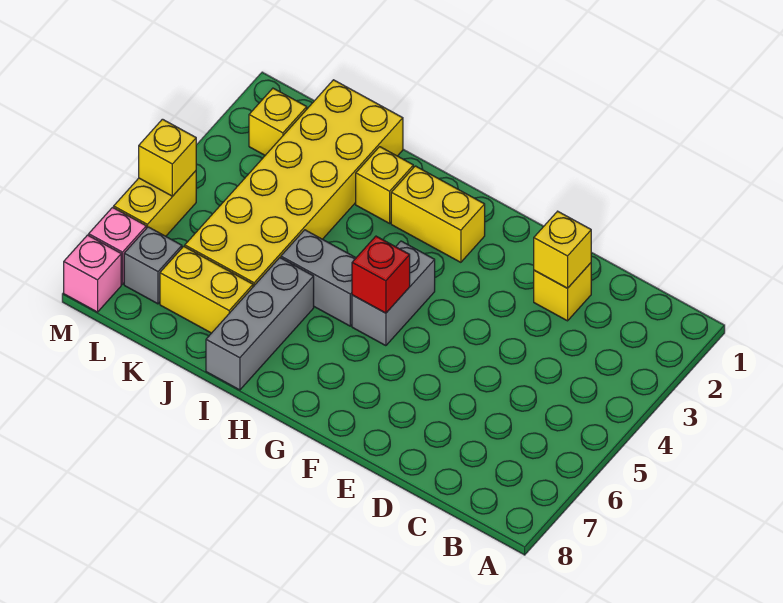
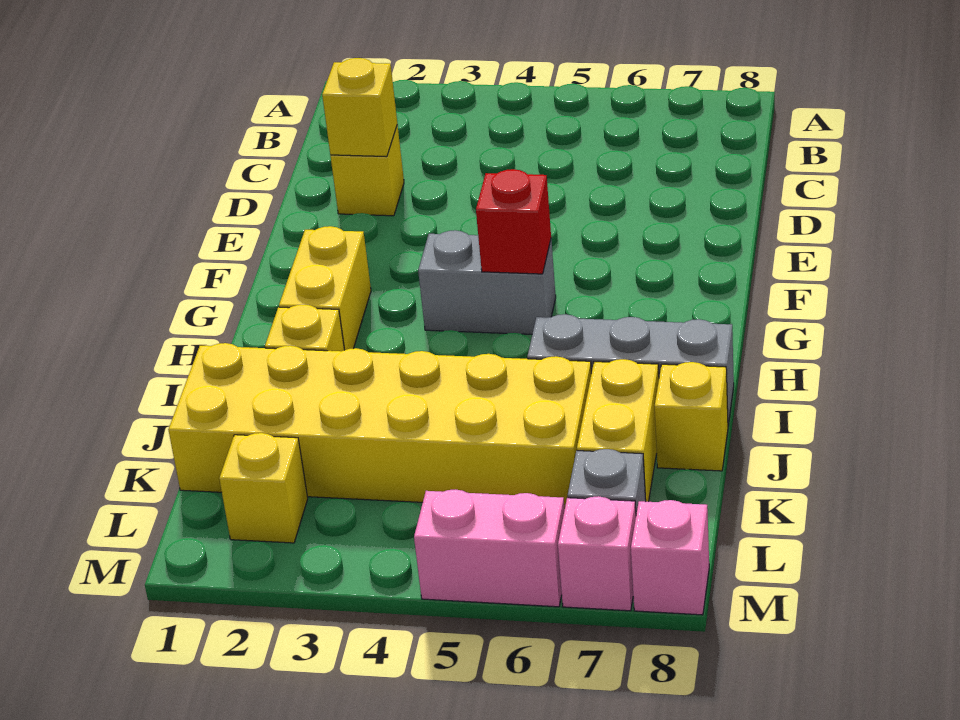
grey 1x2 brick [281,230,356,326] -> none
yellow 1x2 brick [114,171,196,236] -> pink 1x2 brick [414,489,565,607]
yellow 1x1 brick [139,119,196,196] -> yellow 1x1 brick moved to [655,362,728,471]

